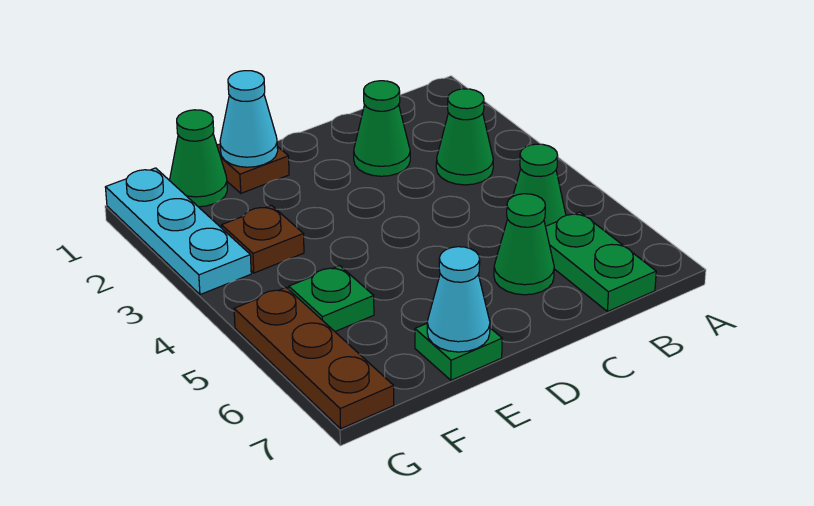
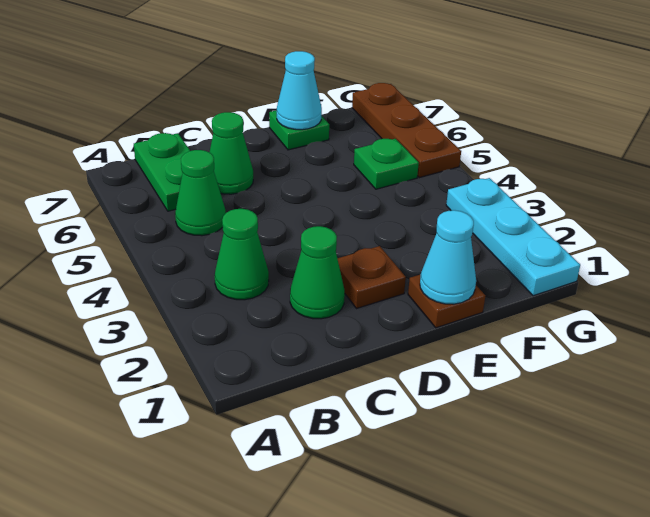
green 1x1 cone [170,110,227,207] -> none
brown 1x1 plate [222,205,304,273] -> brown 1x1 plate moved to [338,246,406,309]

